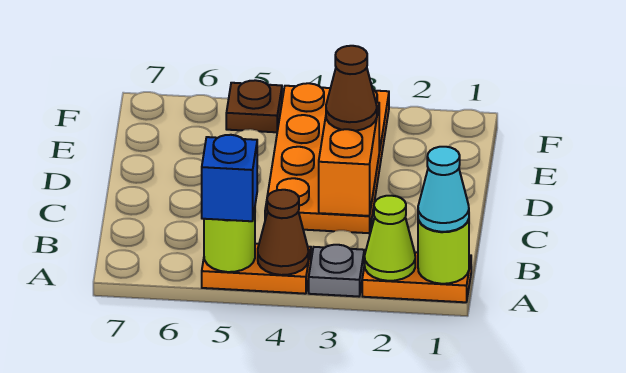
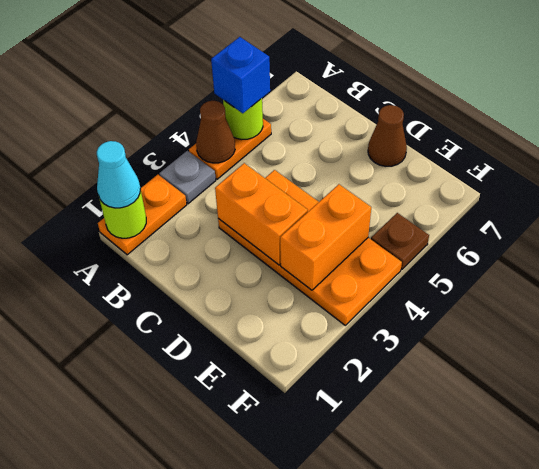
lime 1x1 cone [365,196,415,281] -> none
brown 1x1 cone [326,46,377,131] -> brown 1x1 cone moved to [368,105,407,166]
none -> orange 1x2 brick [280,184,371,290]

